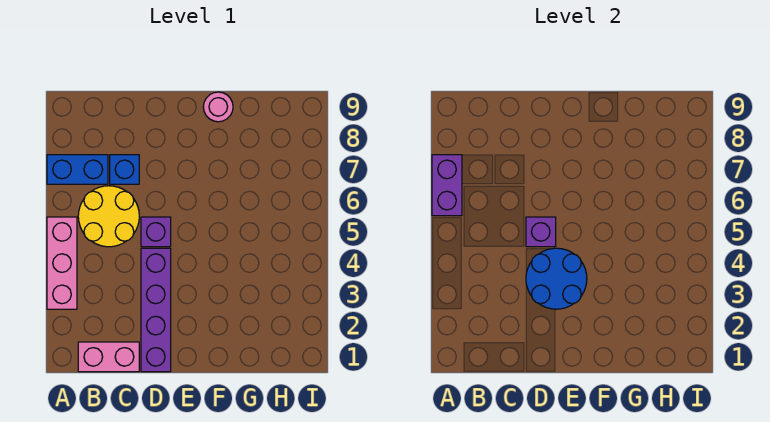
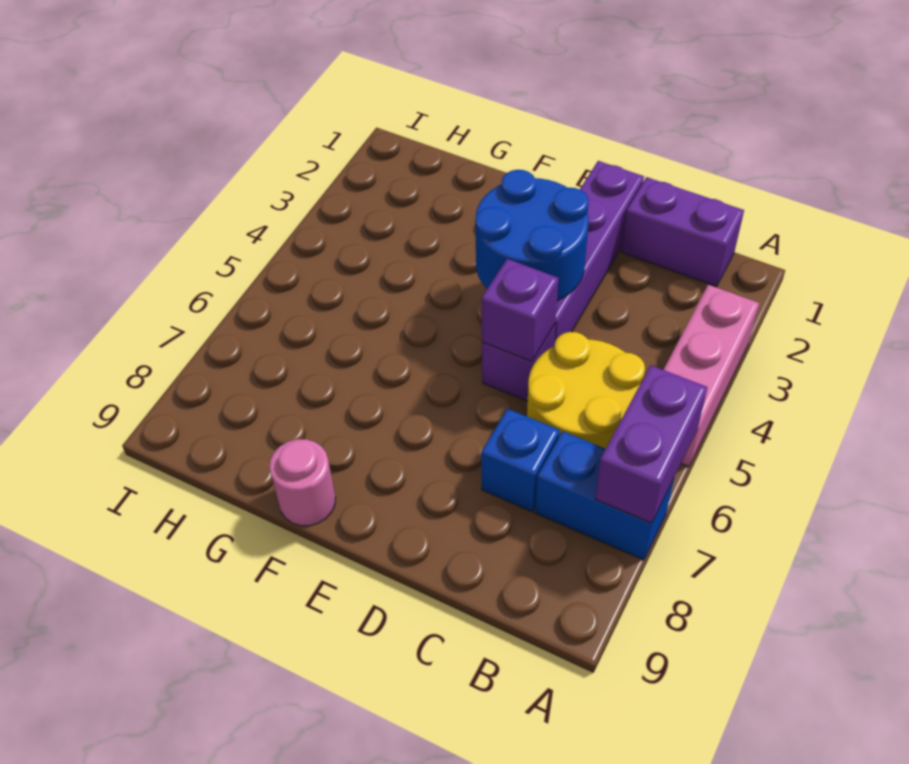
pink 1x2 brick [78,342,139,372] -> purple 1x2 brick [622,177,744,287]

